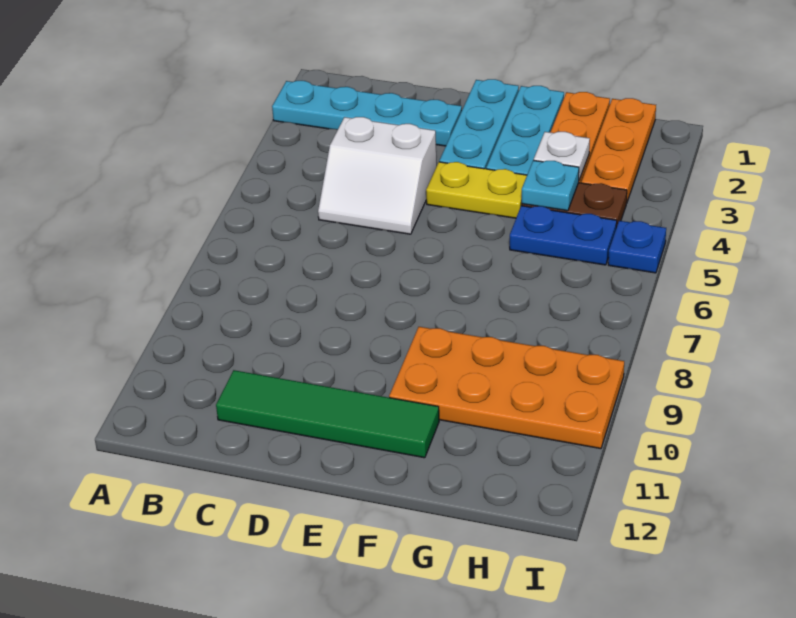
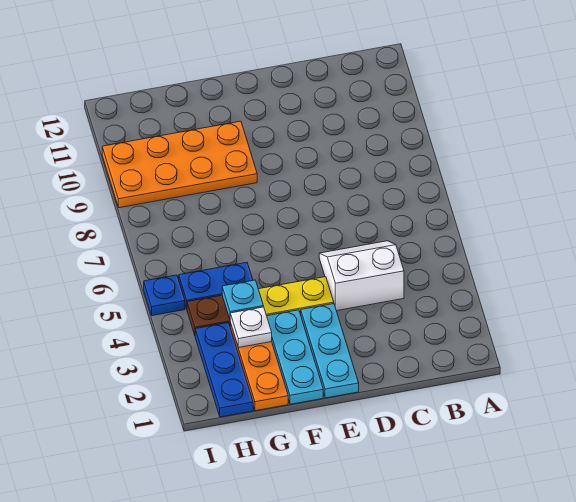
cyan 1x4 plate [272,81,462,146] -> none
green 1x4 tile [216,370,439,458] -> none
orange 1x3 plate [581,98,656,203] -> blue 1x3 plate [195,323,253,417]

